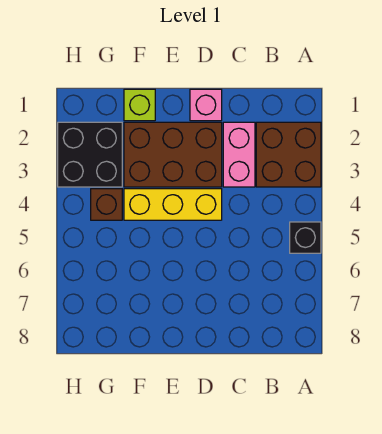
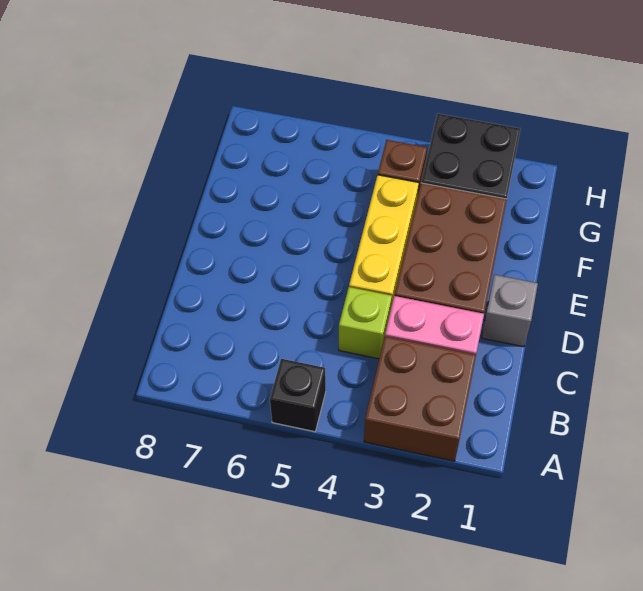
pink 1x1 brick [190,89,222,121] -> grey 1x1 brick [482,275,538,347]
lime 1x1 brick [124,89,155,121] -> lime 1x1 brick moved to [339,287,392,359]

